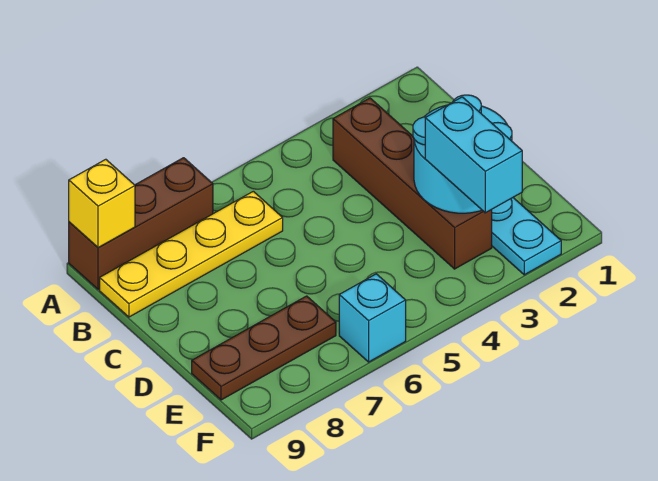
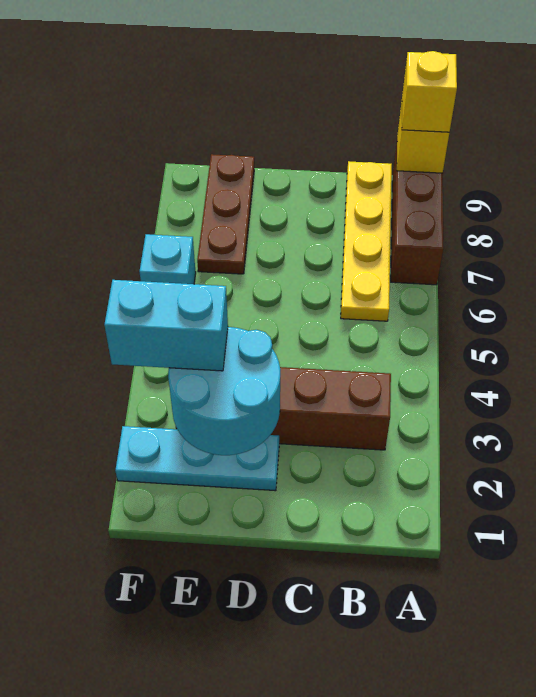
none -> yellow 1x1 brick [402,51,457,132]

